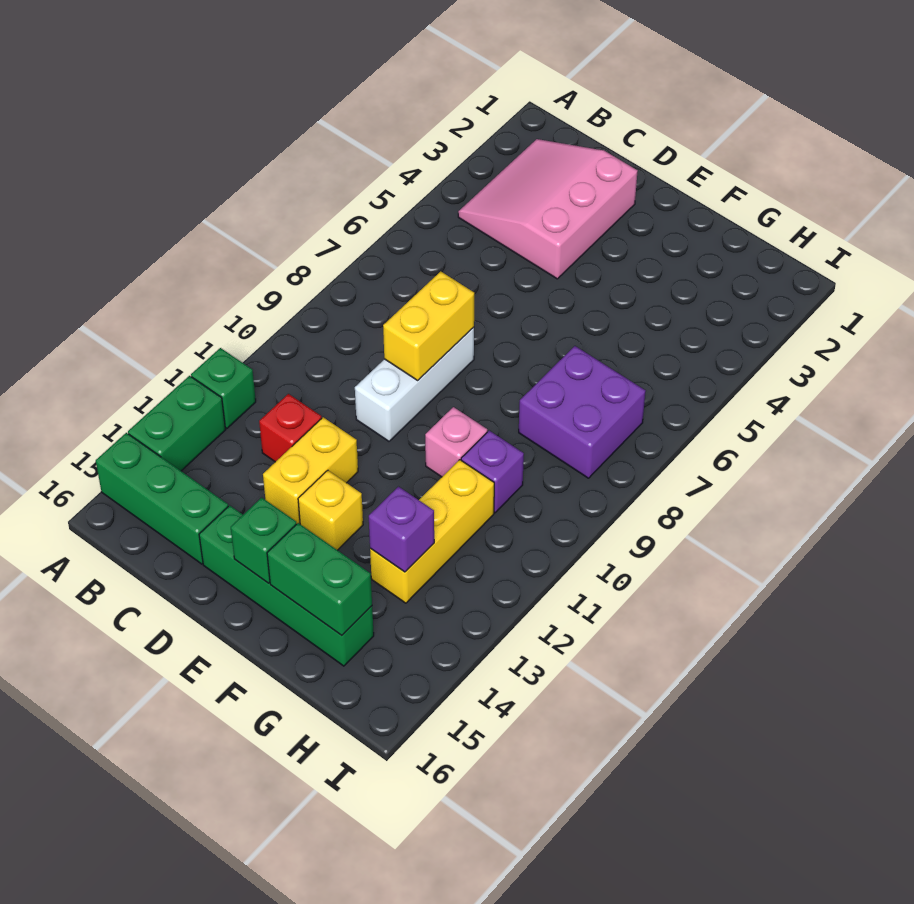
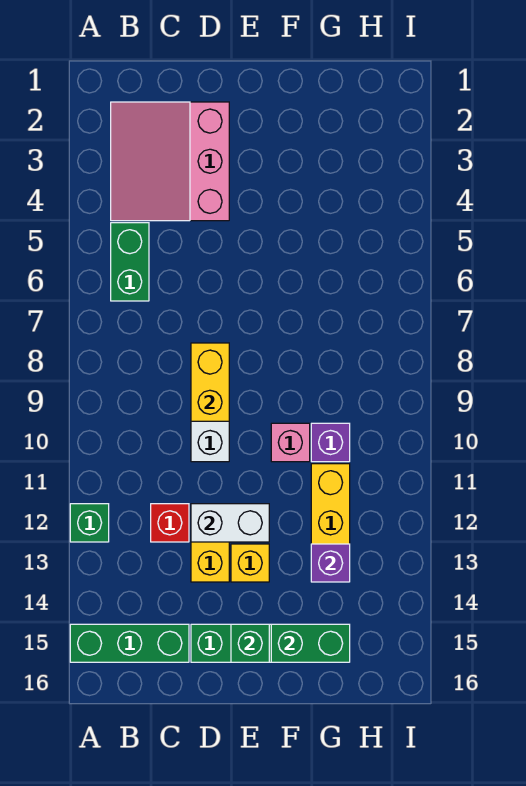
green 1x2 brick [128,376,225,471] -> green 1x2 brick moved to [111,223,149,301]
none -> white 1x2 brick [191,504,269,542]
purple 2x2 brick [519,346,646,478] -> none

